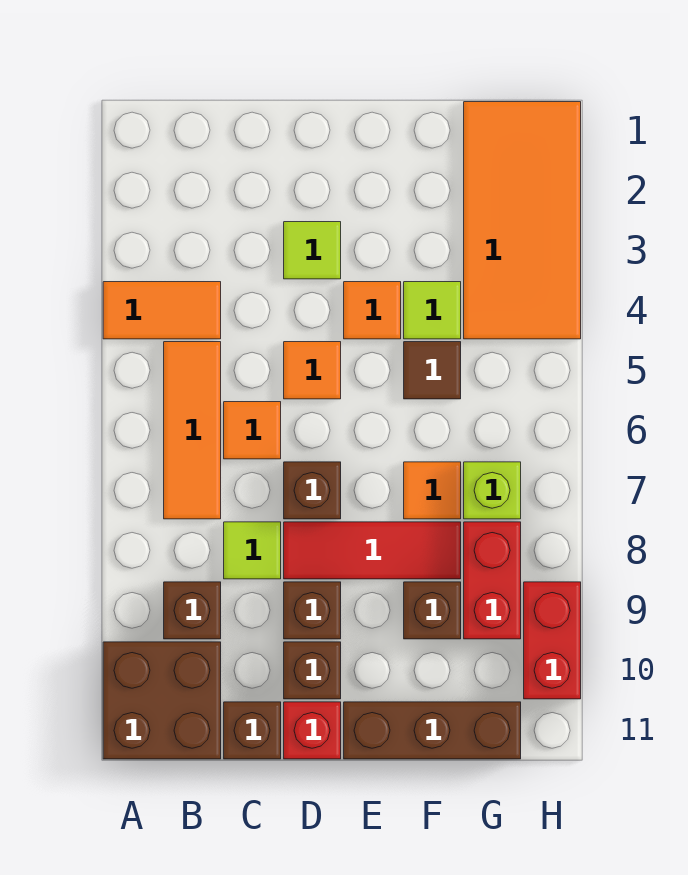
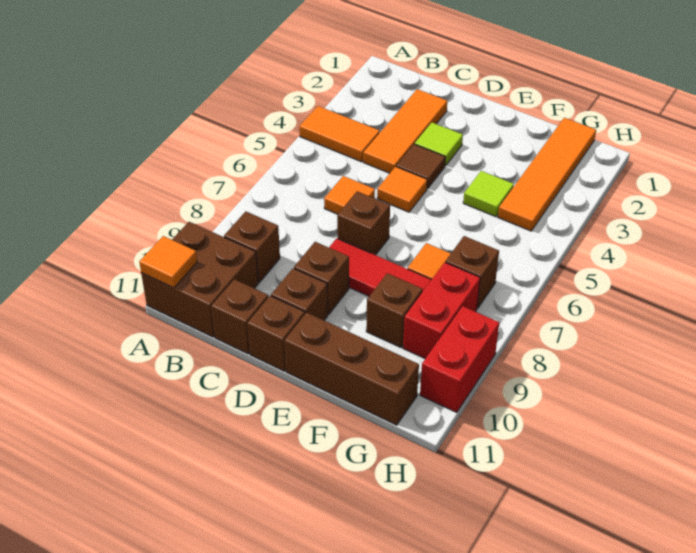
orange 1x3 tile [164,342,221,519] -> orange 1x3 tile moved to [363,89,447,173]
lime 1x1 tile [224,522,281,579] -> none
red 1x1 brick [284,702,341,759] -> brown 1x1 brick [247,296,305,371]
orange 1x1 tile [344,282,401,339] -> orange 1x1 tile moved to [139,236,197,288]
brown 1x1 tile [404,342,461,399] -> brown 1x1 tile moved to [396,144,445,189]
orange 2x4 tile [464,102,581,339] -> orange 1x4 tile [498,118,596,231]
lime 1x1 brick [464,462,521,519] -> brown 1x1 brick [445,236,499,309]

